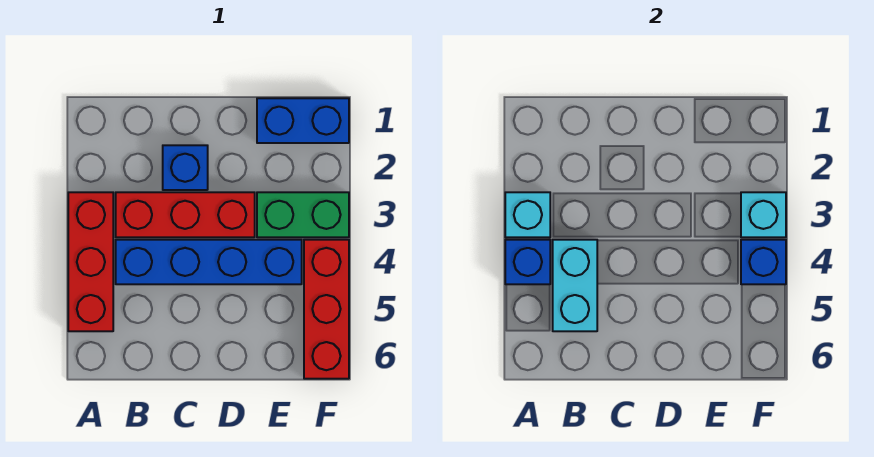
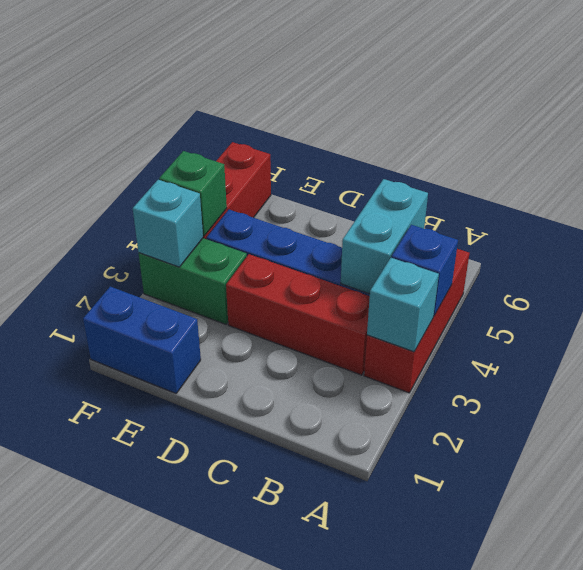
blue 1x1 brick [163,145,208,190] -> none
blue 1x1 brick [741,240,786,284] -> green 1x1 brick [159,151,227,236]

